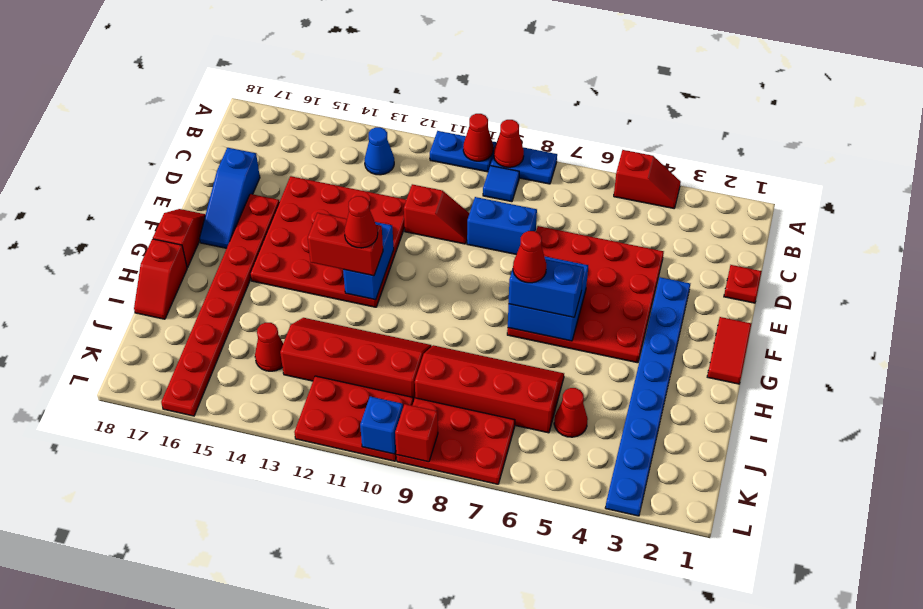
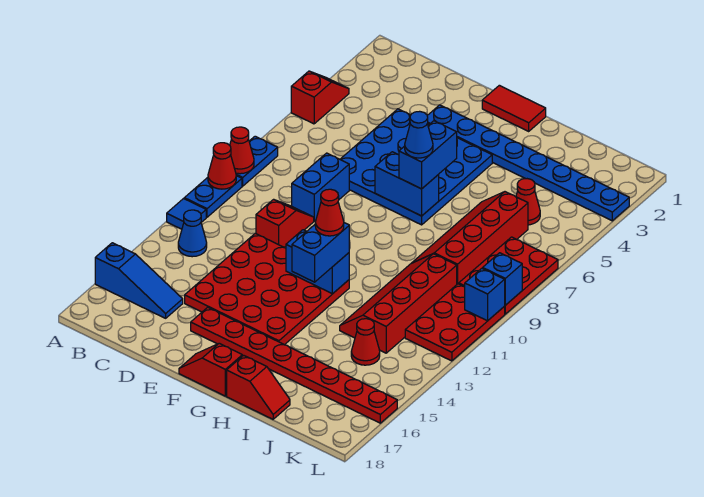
blue 1x1 tile [483,166,519,202] -> blue 1x1 tile moved to [167,199,206,229]
red 1x1 plate [724,265,762,303] -> none
red 4x4 plate [507,226,664,363] -> blue 4x4 plate [340,109,492,225]
blue 1x3 slope [200,148,260,248] -> blue 1x3 slope moved to [95,243,183,318]
blue 2x2 brick [508,256,588,341] -> blue 1x2 brick [375,152,439,216]
red 1x1 cone [513,231,547,283] -> blue 1x1 cone [405,111,433,158]
red 1x2 brick [308,213,383,276] -> blue 1x2 brick [292,223,349,282]
red 1x1 brick [395,404,438,462] -> blue 1x1 brick [483,253,522,305]

